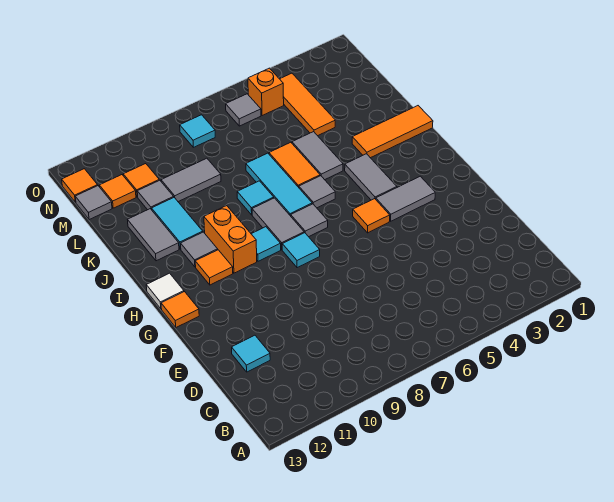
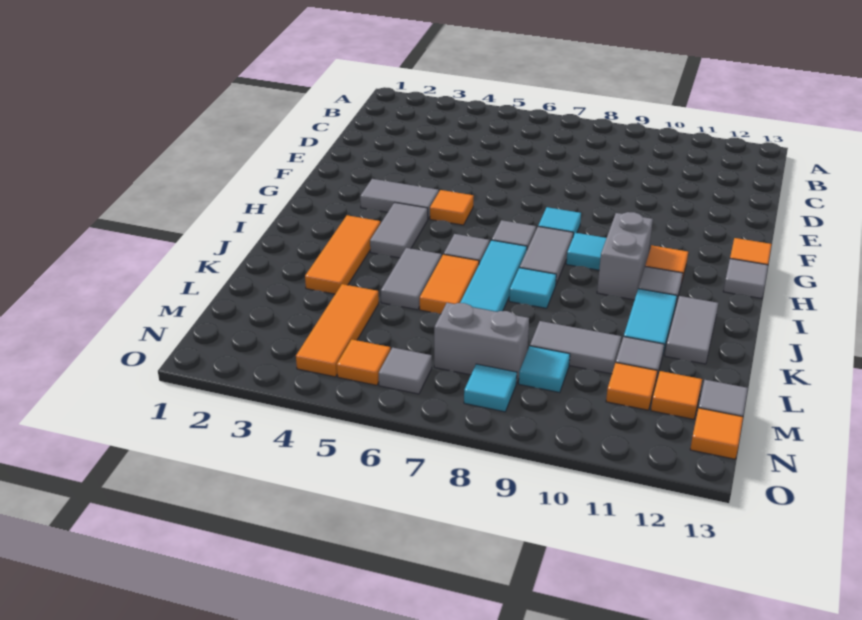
cyan 1x1 tile [232,335,270,372] -> cyan 1x1 tile moved to [519,346,570,393]
orange 1x2 brick [204,206,257,273] -> grey 1x2 brick [597,212,653,300]
white 1x1 tile [146,273,184,309] -> grey 1x1 tile [723,259,768,299]
orange 1x3 tile [352,106,433,158] -> orange 1x3 tile turned to [305,215,380,294]
none -> grey 1x2 brick [434,303,529,384]
orange 1x1 brick [248,68,284,116] -> orange 1x1 tile [337,340,390,385]

